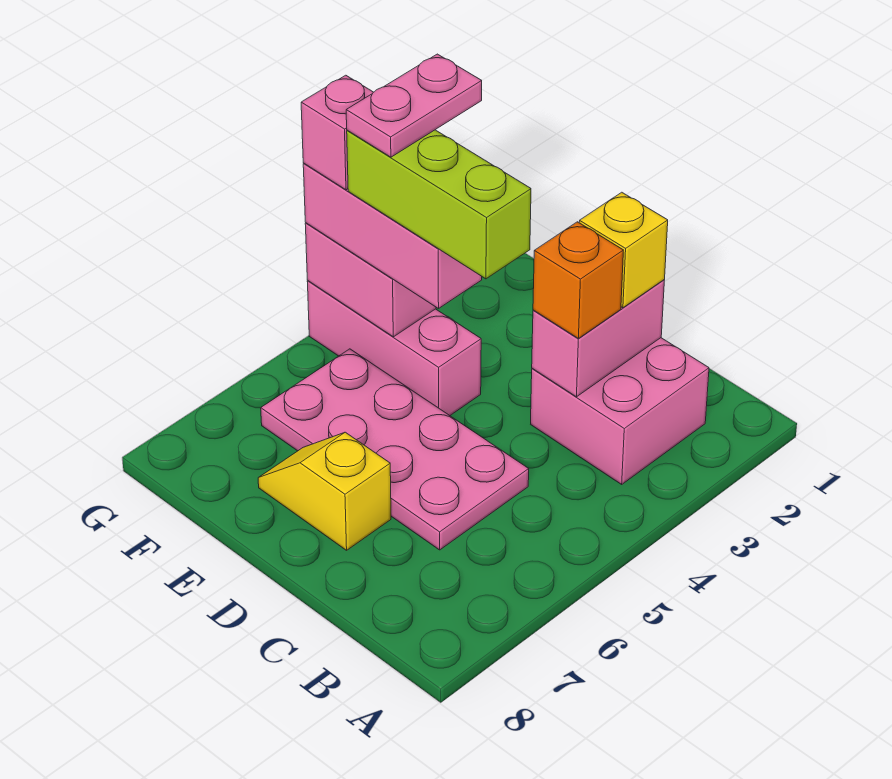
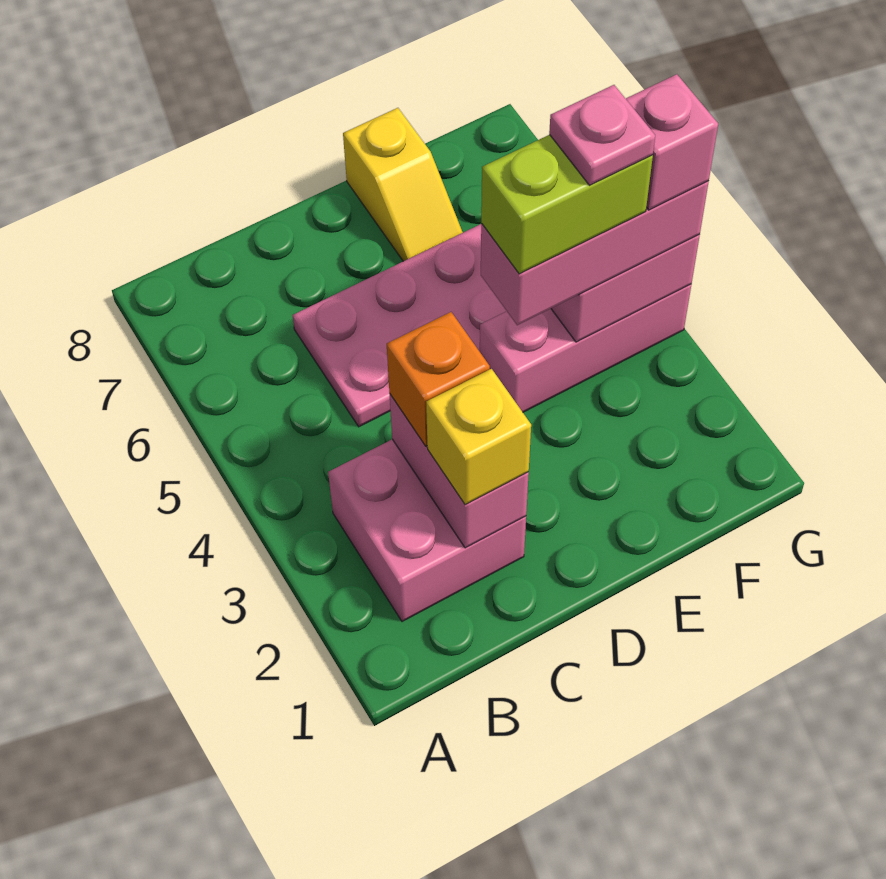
lime 1x3 brick [347,130,531,279] -> lime 1x2 brick [481,135,653,274]
yellow 1x2 slope [258,432,391,550] -> yellow 1x2 slope turned to [343,108,463,261]
pink 1x2 plate [346,54,482,157] -> pink 1x1 plate [549,85,655,185]

